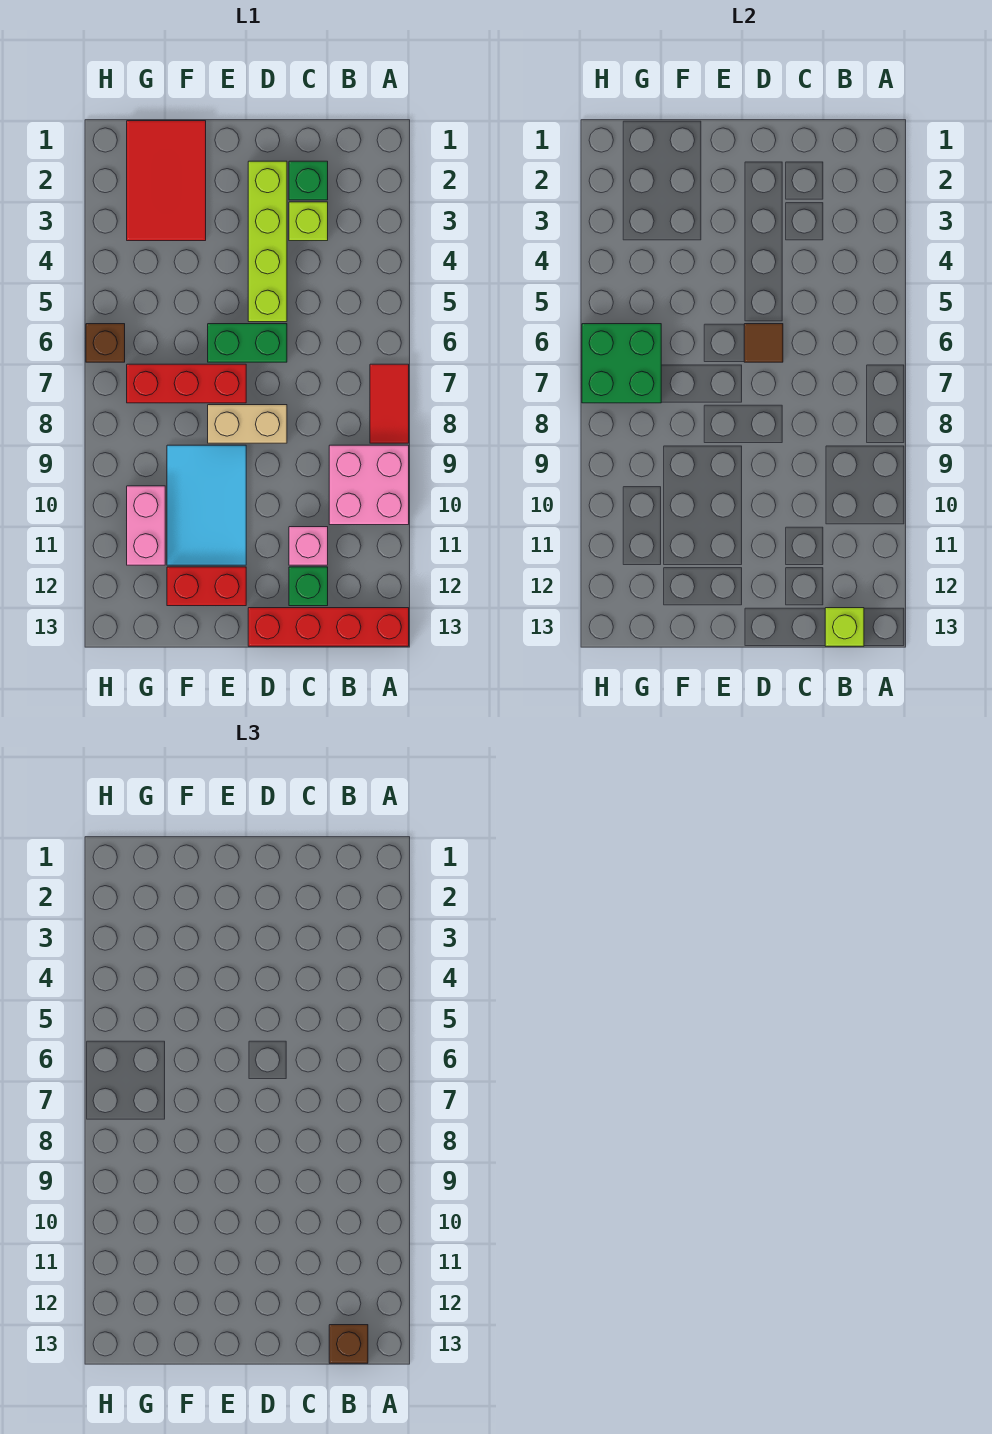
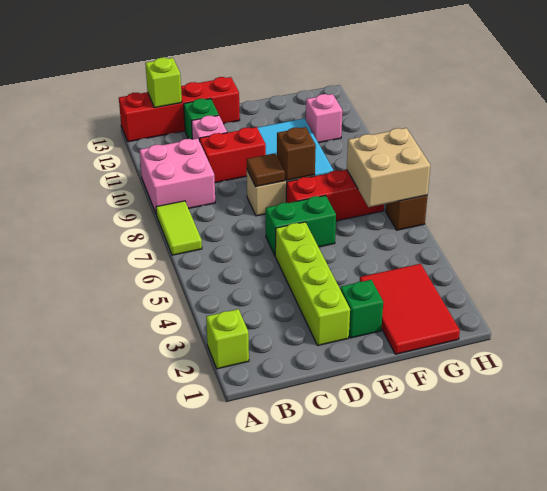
red 1x2 tile [370,364,409,443] -> lime 1x2 tile [156,201,202,255]
brown 1x1 brick [329,1325,368,1363] -> brown 1x1 brick moved to [277,127,316,181]
green 1x1 brick [289,161,328,200] -> green 1x1 brick moved to [340,280,383,338]
lime 1x1 brick [289,202,328,241] -> lime 1x1 brick moved to [206,309,249,369]
brown 1x1 tile [744,324,783,362] -> brown 1x1 tile moved to [247,153,285,187]
red 1x2 brick [167,567,246,606] -> red 1x2 brick moved to [199,127,266,183]
green 2x2 brick [582,324,661,403] -> tan 2x2 brick [347,128,430,207]
pink 1x2 brick [127,486,165,565] -> pink 1x1 brick [306,94,342,143]

